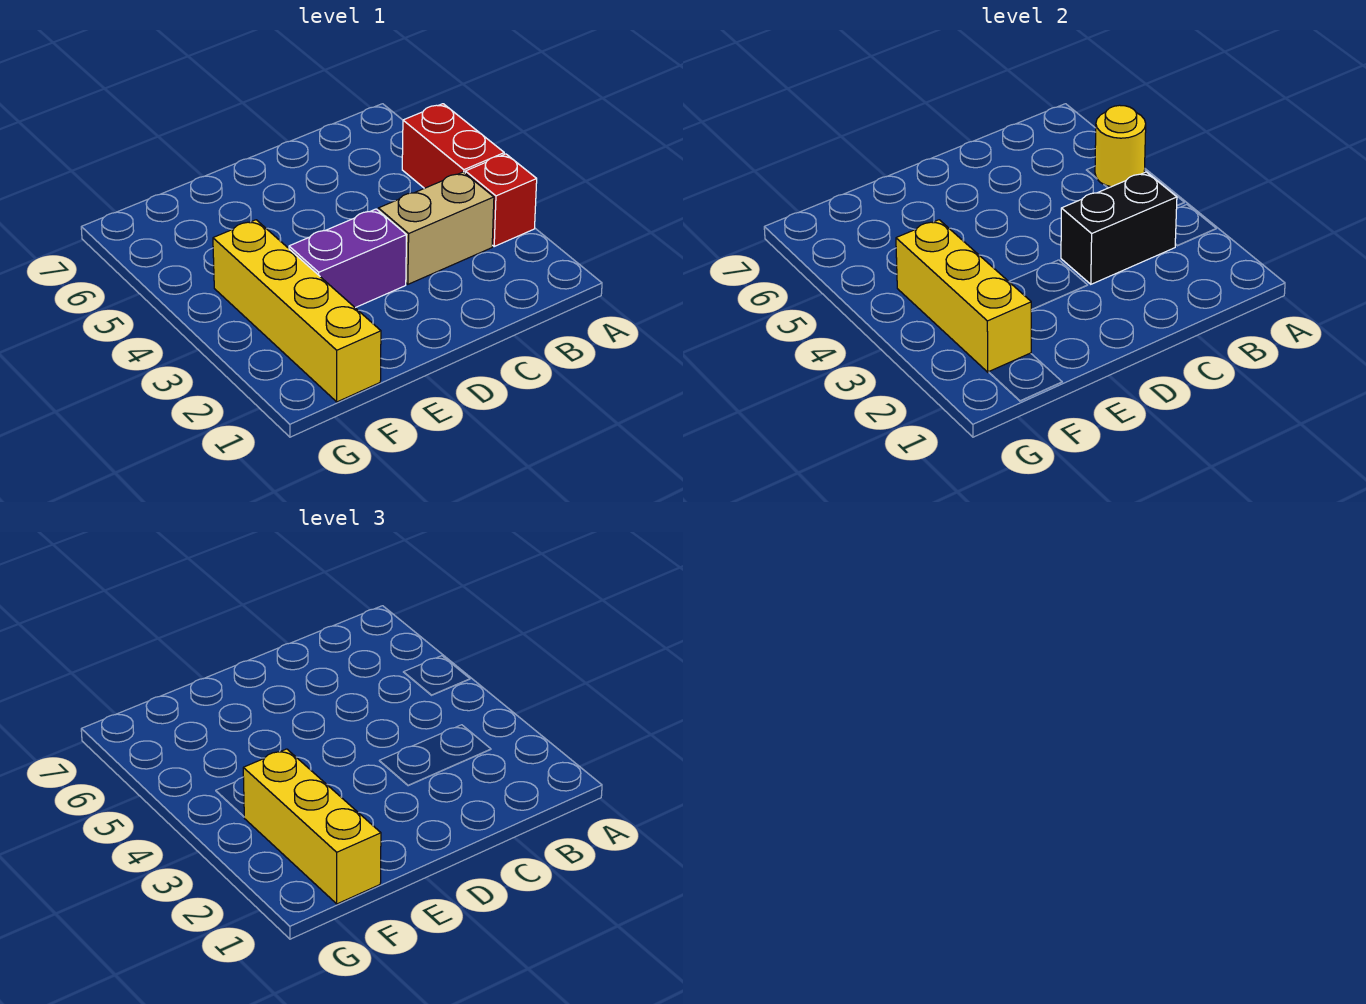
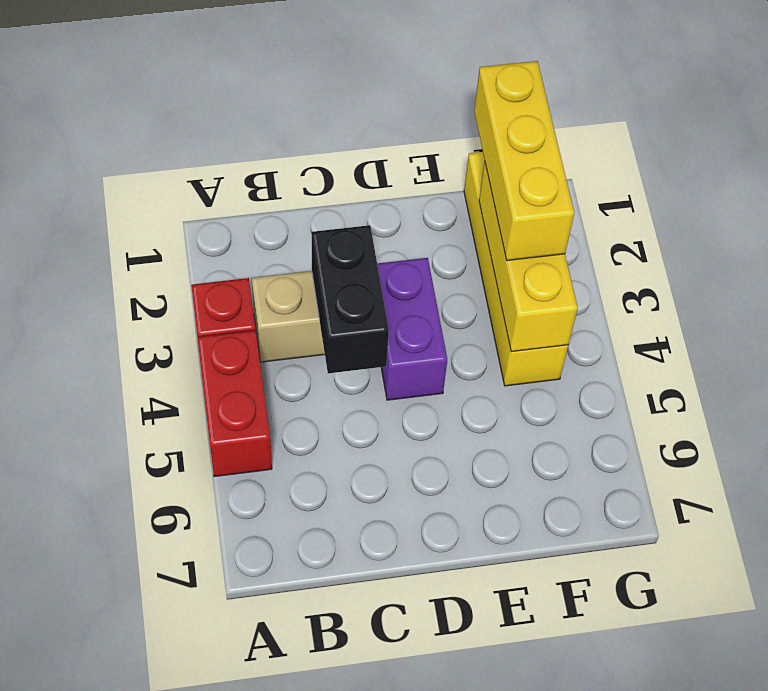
yellow 1x1 round brick [1095,105,1146,187] -> none
black 1x2 brick [1061,172,1177,284] -> black 1x2 brick turned to [311,225,389,373]
purple 1x2 brick [289,209,406,308] -> purple 1x2 brick turned to [377,258,447,400]

